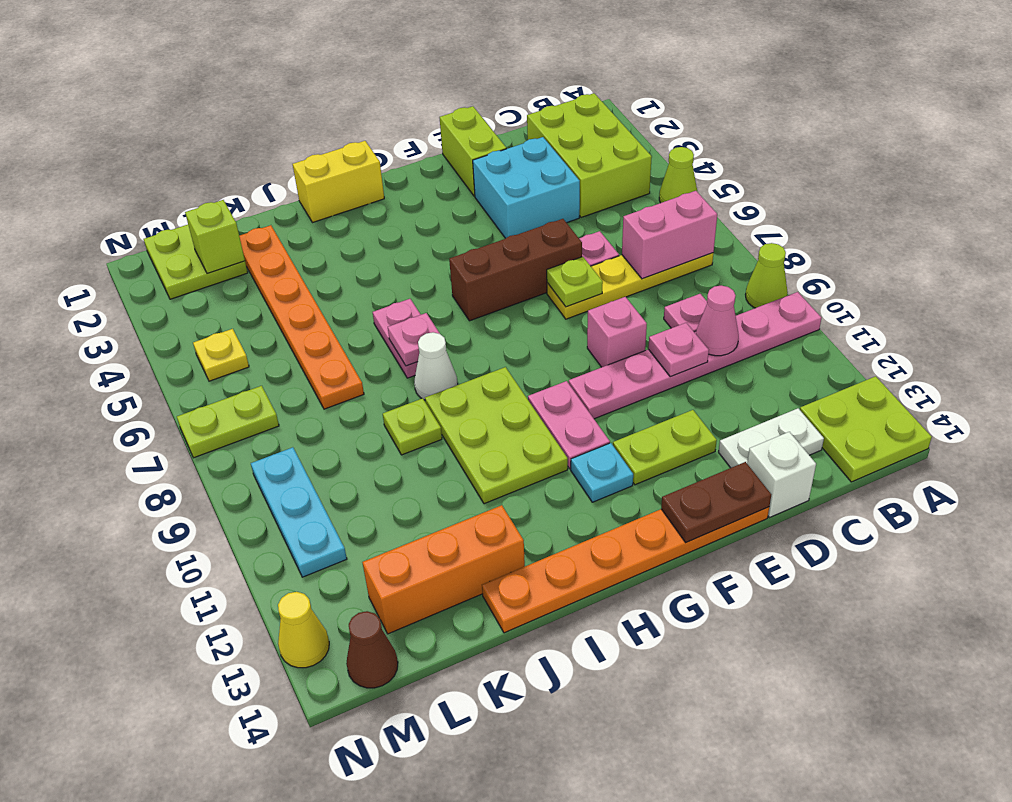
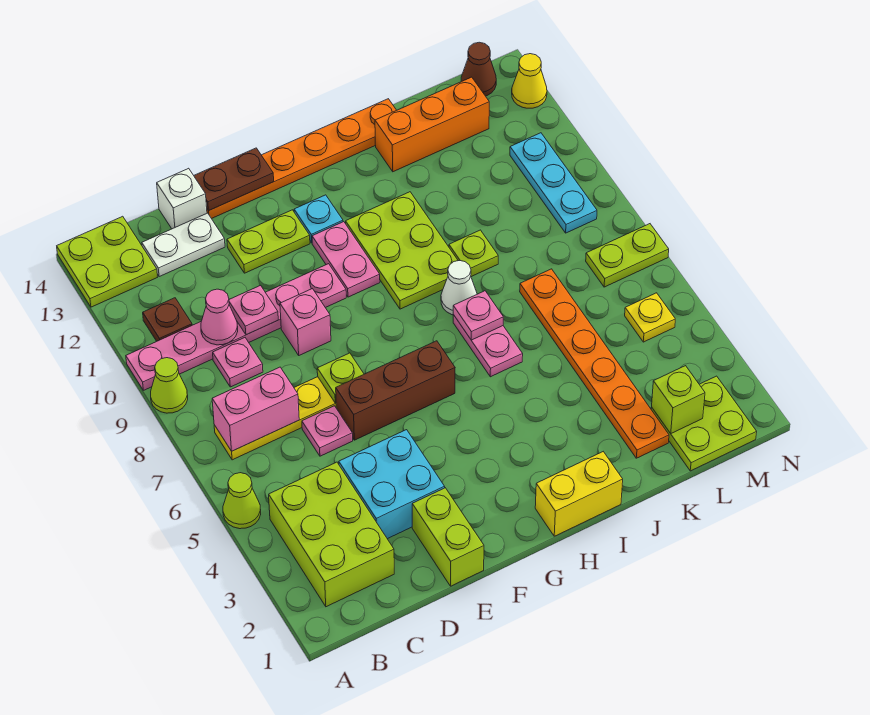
none -> brown 1x1 plate [143,298,192,341]

